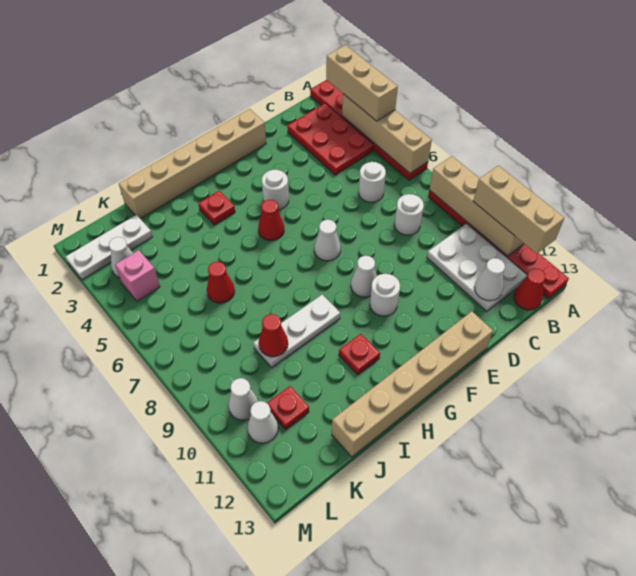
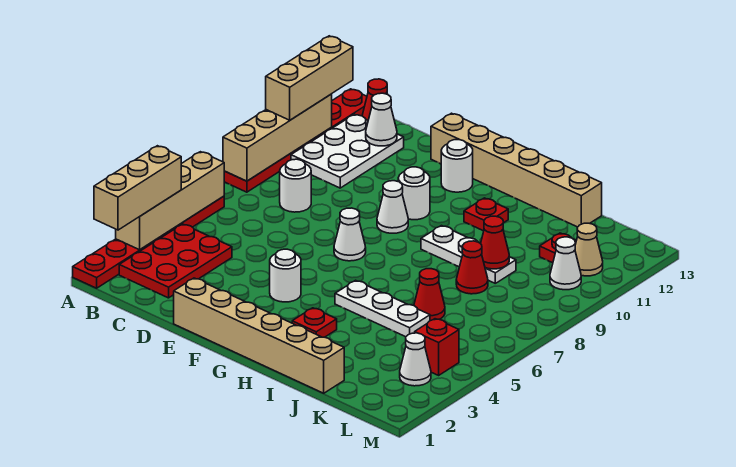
white 1x1 round brick [359,162,386,202] -> white 1x1 round brick moved to [441,140,473,192]
red 1x1 cone [258,200,284,241] -> red 1x1 cone moved to [456,241,488,294]
white 1x3 plate [66,215,153,280] -> white 1x3 plate moved to [335,280,430,337]
pink 1x1 brick [115,250,160,301] -> red 1x1 brick [415,319,459,375]
white 1x1 cone [247,401,278,443] -> tan 1x1 cone [575,223,603,276]

